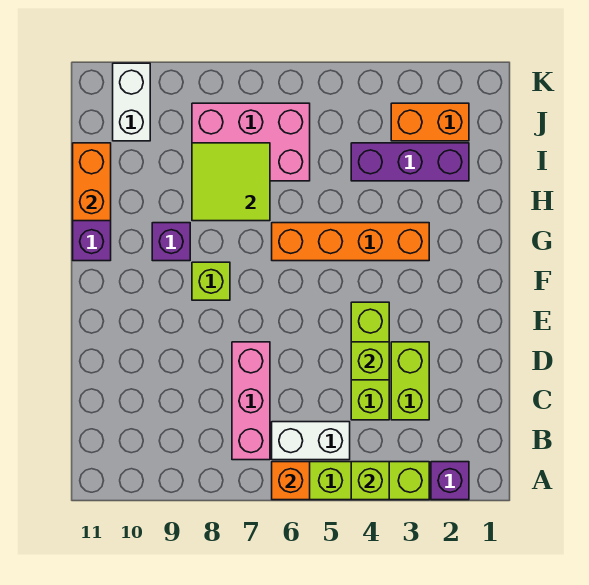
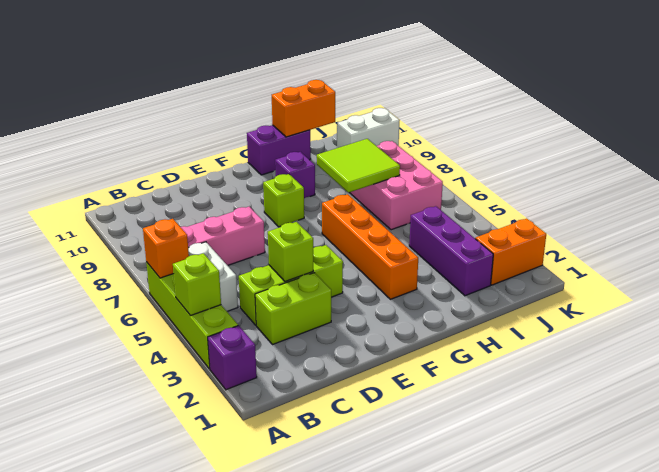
orange 1x2 brick [391,103,469,141] -> orange 1x2 brick turned to [475,219,546,285]

